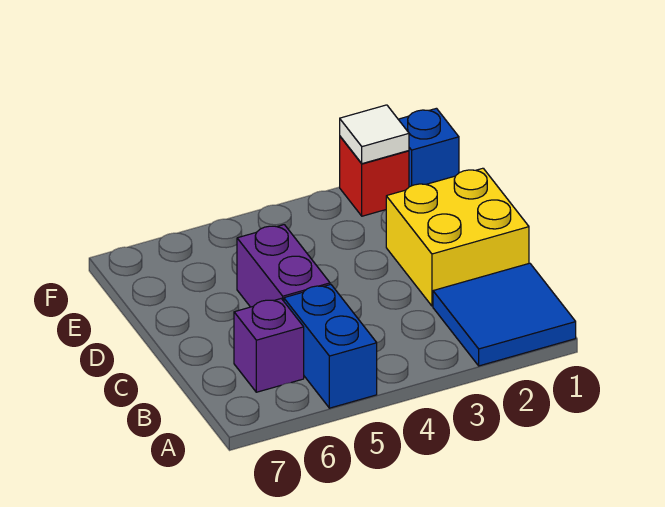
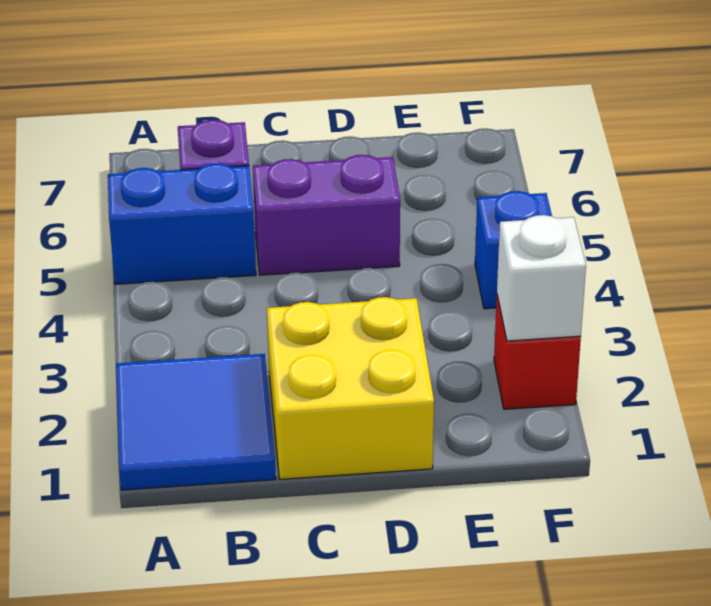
blue 1x1 brick [398,108,459,187] -> blue 1x1 brick moved to [475,191,552,309]
white 1x1 tile [340,105,409,164] -> white 1x1 brick [497,215,586,341]

